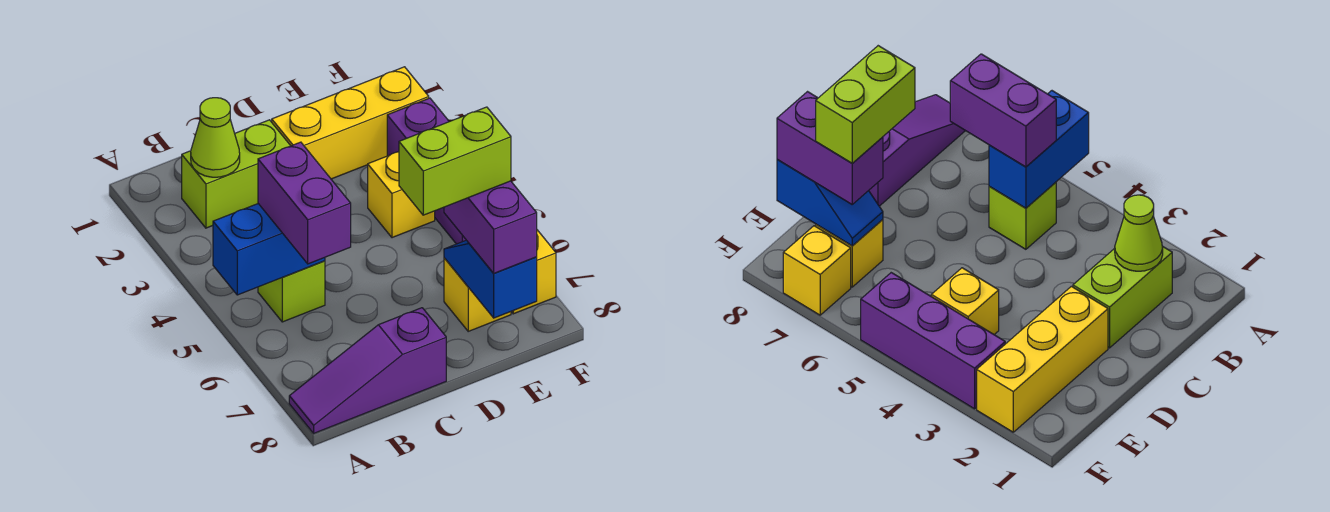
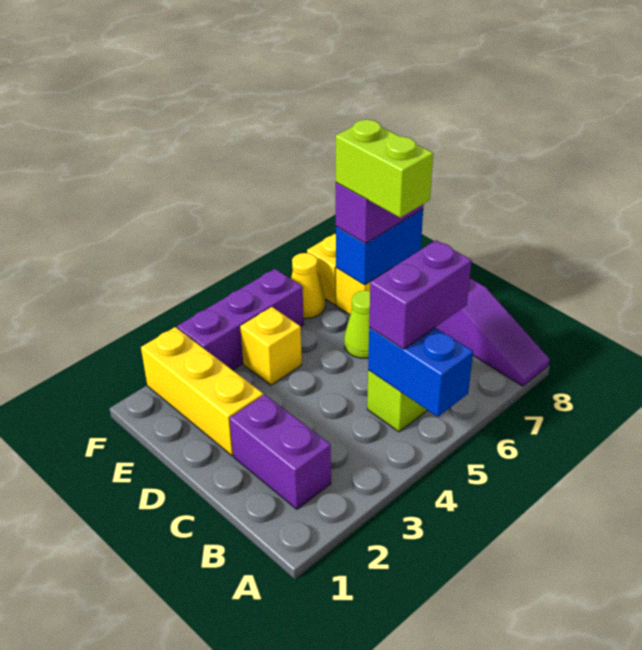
lime 1x2 brick [182,120,290,228] -> purple 1x2 brick [230,395,331,509]
lime 1x1 cone [191,98,240,177] -> lime 1x1 cone moved to [344,290,370,358]
blue 1x2 slope [444,240,537,318] -> blue 1x2 brick [336,209,423,285]
none -> yellow 1x1 cone [291,253,325,318]

